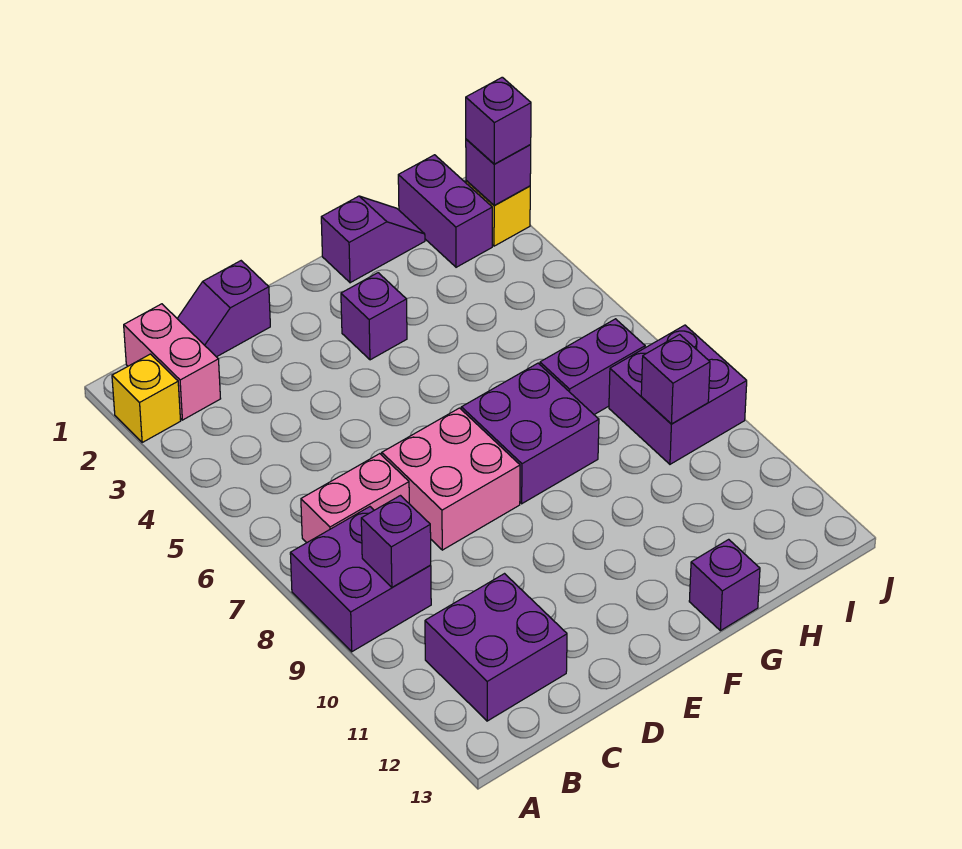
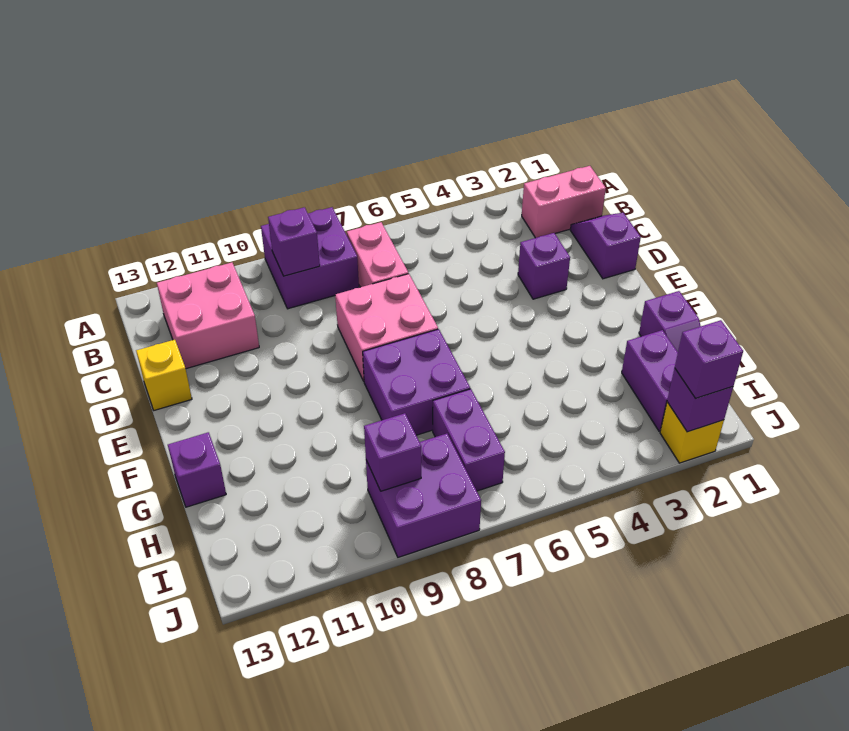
yellow 1x1 brick [112,354,181,442] -> yellow 1x1 brick moved to [136,340,192,410]
purple 2x2 brick [425,574,567,721] -> pink 2x2 brick [157,263,259,369]
purple 1x1 brick [341,273,407,360] -> purple 1x1 brick moved to [518,233,570,299]
purple 1x2 brick [398,155,492,267] -> purple 1x2 brick turned to [622,330,678,431]

